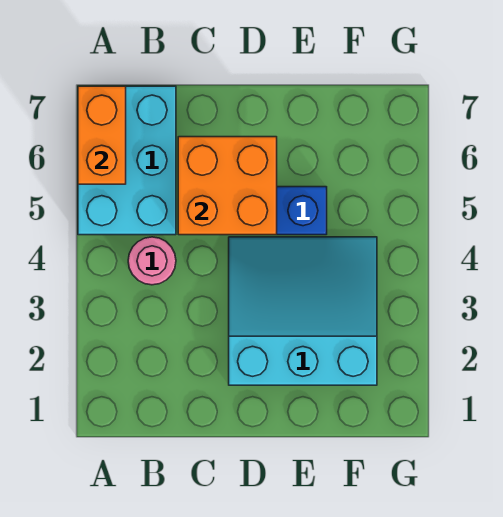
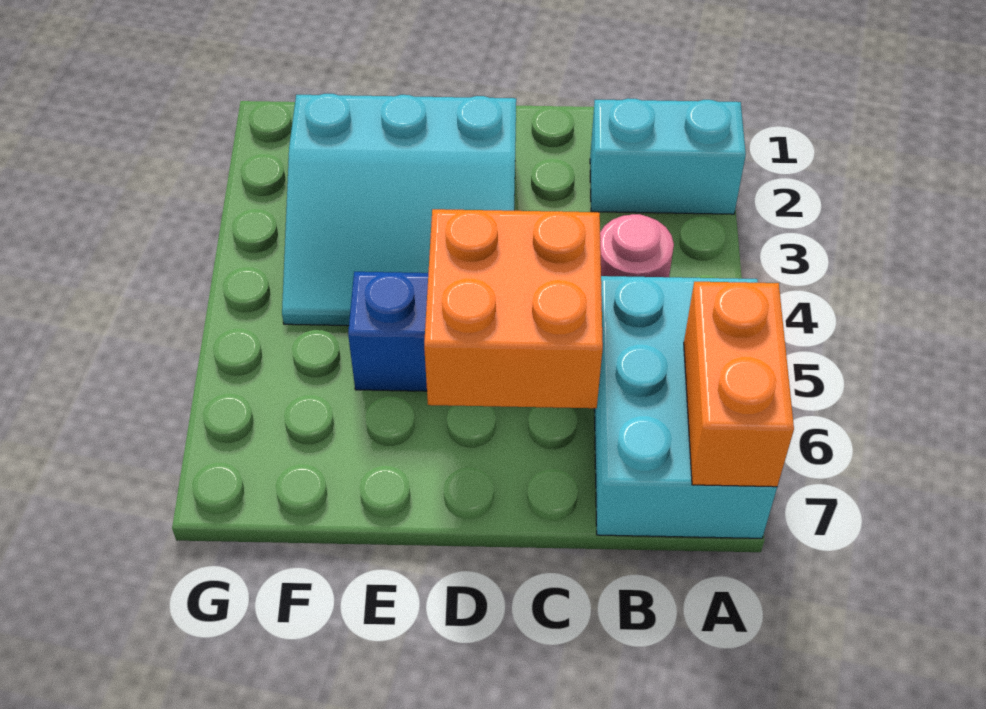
none -> cyan 1x2 brick [590,98,746,214]

